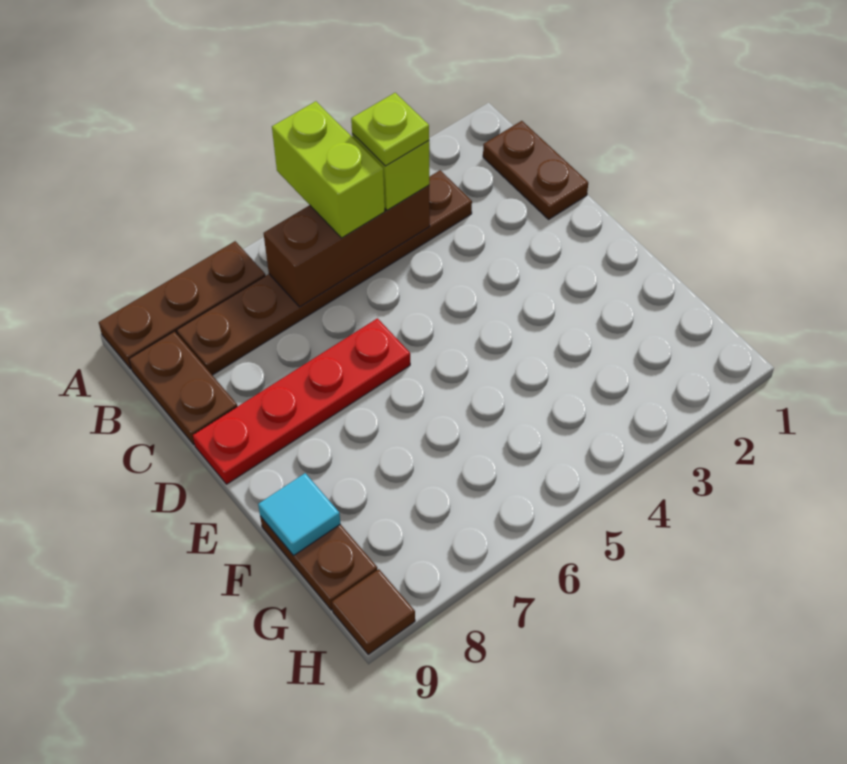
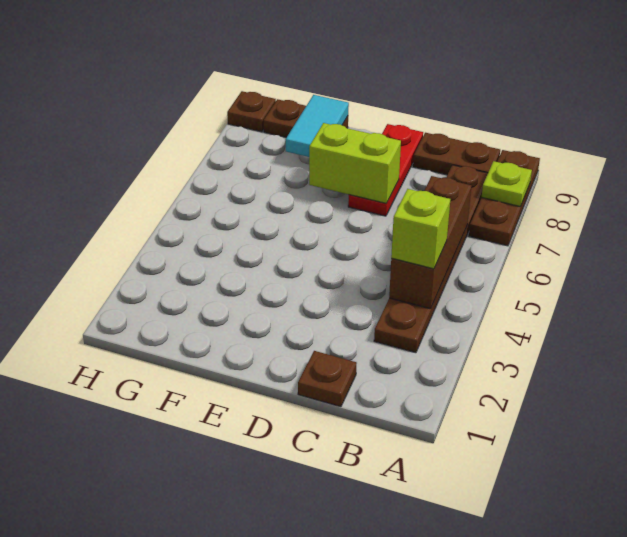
lime 1x2 brick [272,101,385,238] -> lime 1x2 brick moved to [309,123,401,203]
brown 1x2 plate [483,121,588,219] -> brown 1x1 plate [298,351,357,407]
lime 1x1 plate [351,93,429,166] -> lime 1x1 plate moved to [482,161,532,207]
red 1x4 plate [193,318,410,484] -> red 1x3 plate [348,124,423,216]
cyan 1x1 tile [258,473,340,556] -> cyan 1x2 tile [286,95,349,157]
brown 1x1 tile [332,569,415,655] -> brown 1x1 plate [227,91,276,132]

